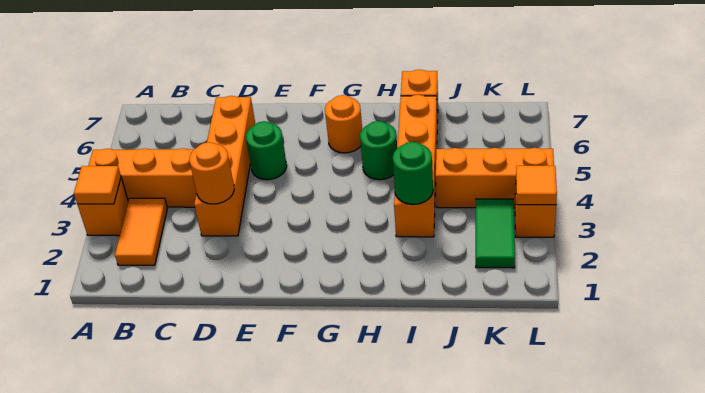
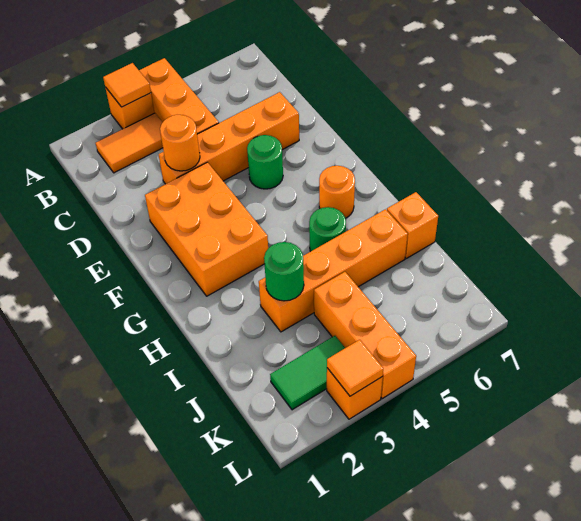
none -> orange 2x3 brick [145,162,268,296]

